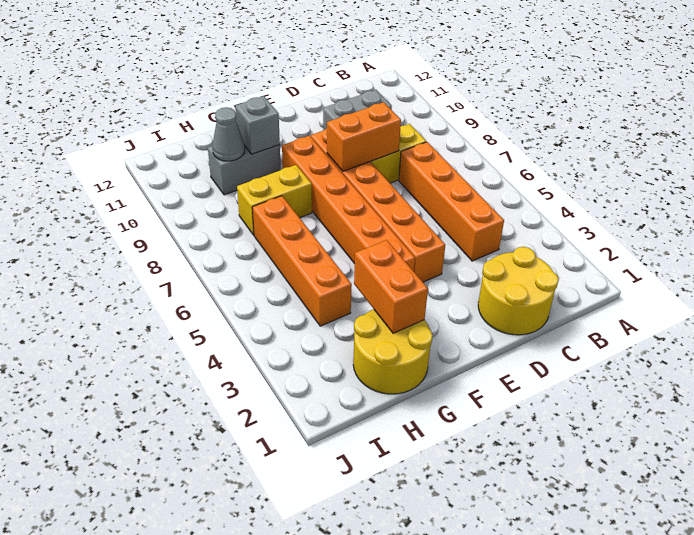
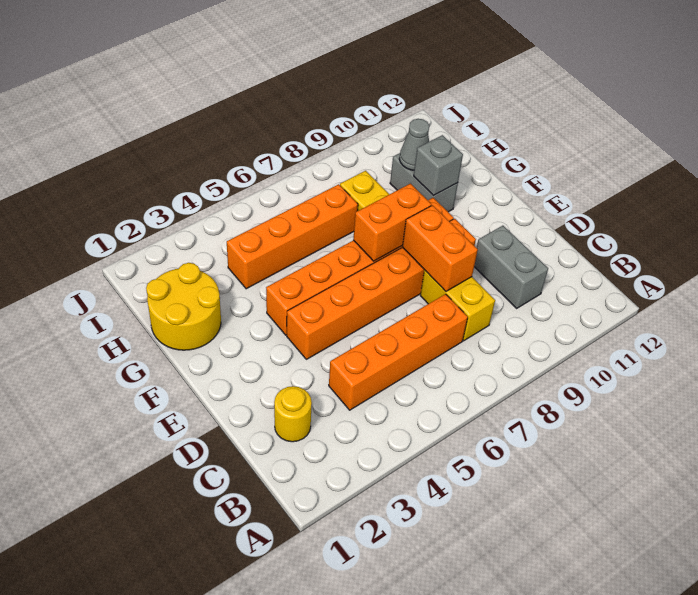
yellow 2x2 round brick [478,247,559,335] -> yellow 1x1 round brick [274,386,312,442]
orange 1x2 brick [354,240,428,333] -> orange 1x2 brick moved to [353,184,432,261]

